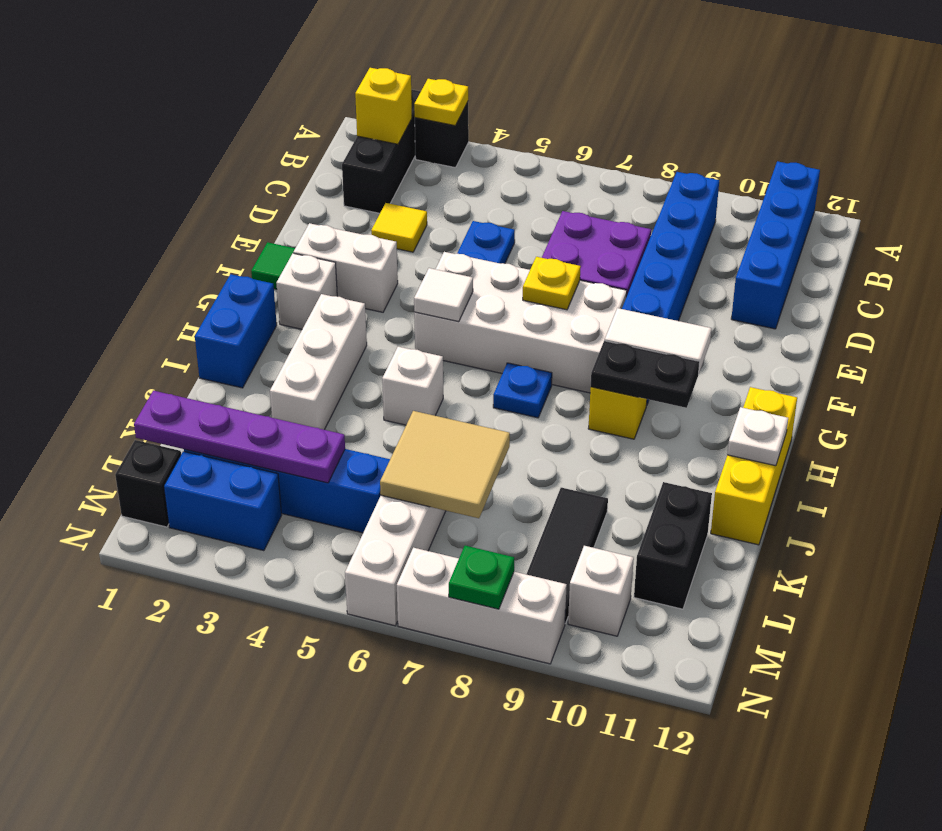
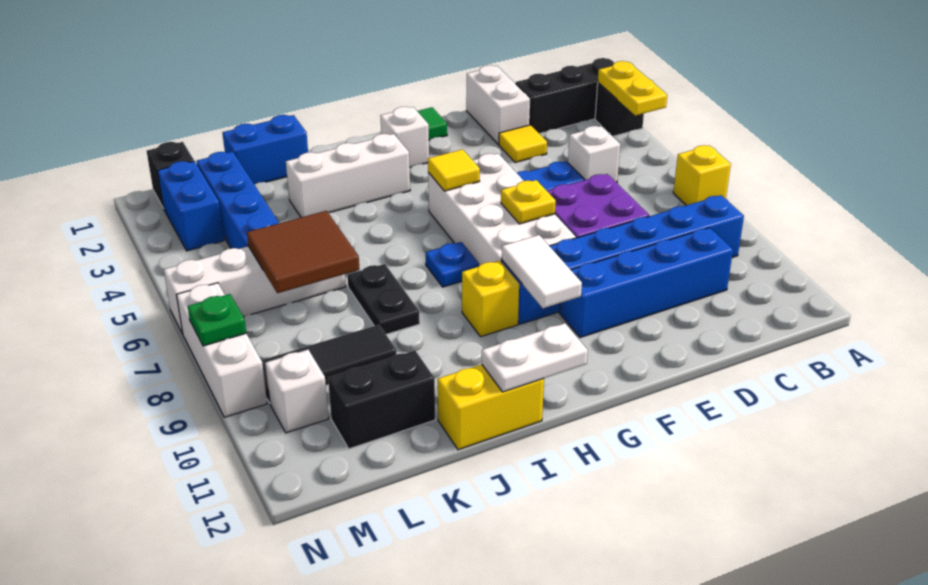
yellow 1x1 plate [414,79,468,126] -> yellow 1x2 plate [598,61,667,115]
blue 1x4 brick [731,161,820,329] -> blue 1x4 brick moved to [559,228,733,338]
yellow 1x1 brick [355,68,412,144] -> yellow 1x1 brick moved to [673,145,731,205]
white 1x2 brick [293,223,398,312] -> white 1x2 brick moved to [466,65,530,144]
white 1x1 tile [414,268,473,322] -> yellow 1x1 tile [428,149,480,191]
blue 1x2 brick [195,274,277,388] -> blue 1x2 brick moved to [222,115,308,184]
black 1x2 plate [591,341,700,408] -> black 1x2 plate moved to [348,264,420,334]
yellow 1x3 brick [711,387,797,545] -> yellow 1x2 brick [438,364,544,450]
white 1x1 brick [382,347,443,425] -> white 1x1 brick moved to [568,126,620,183]
white 1x1 plate [727,407,788,466] -> white 1x2 plate [482,323,588,392]
tan 2x2 tile [380,411,510,518] -> brown 2x2 tile [247,211,360,293]
purple 1x4 plate [134,391,345,483] -> none

